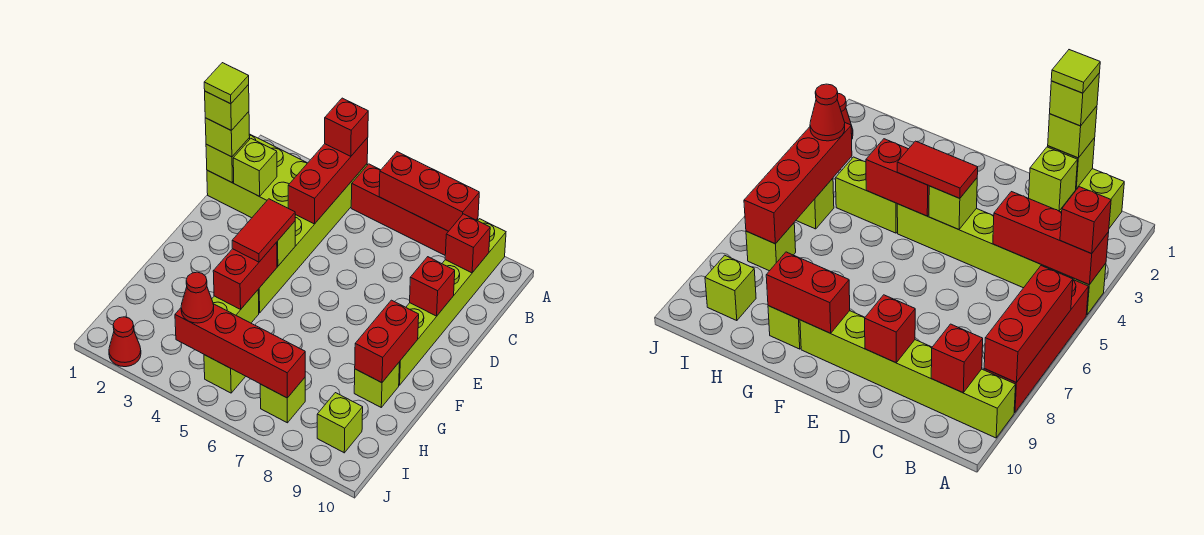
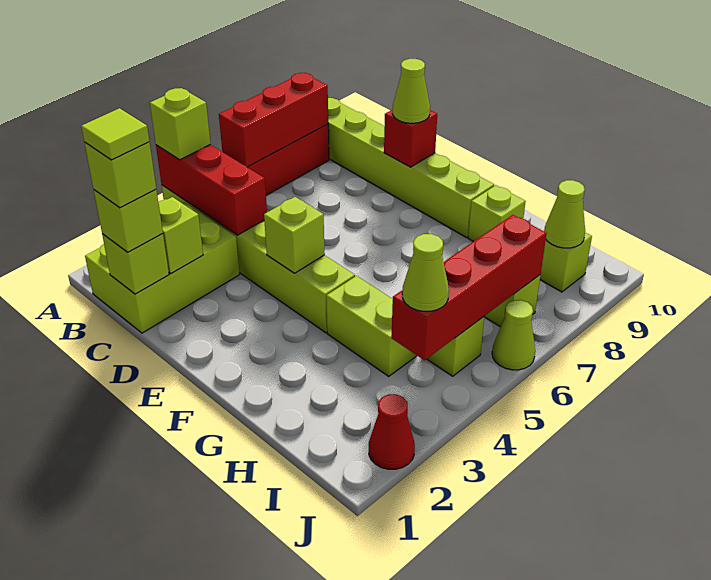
red 1x1 brick [325,98,368,156] -> lime 1x1 brick [150,88,210,160]
red 1x1 brick [445,214,490,273] -> none
none -> lime 1x1 cone [393,59,430,123]
red 1x2 tile [232,199,295,262] -> none
red 1x2 brick [213,242,277,309] -> none
red 1x2 brick [355,300,419,383] -> none
red 1x1 cone [181,272,214,323] -> lime 1x1 cone [402,234,449,311]
none -> lime 1x1 cone [544,180,585,248]
none -> lime 1x1 cone [492,300,535,370]

